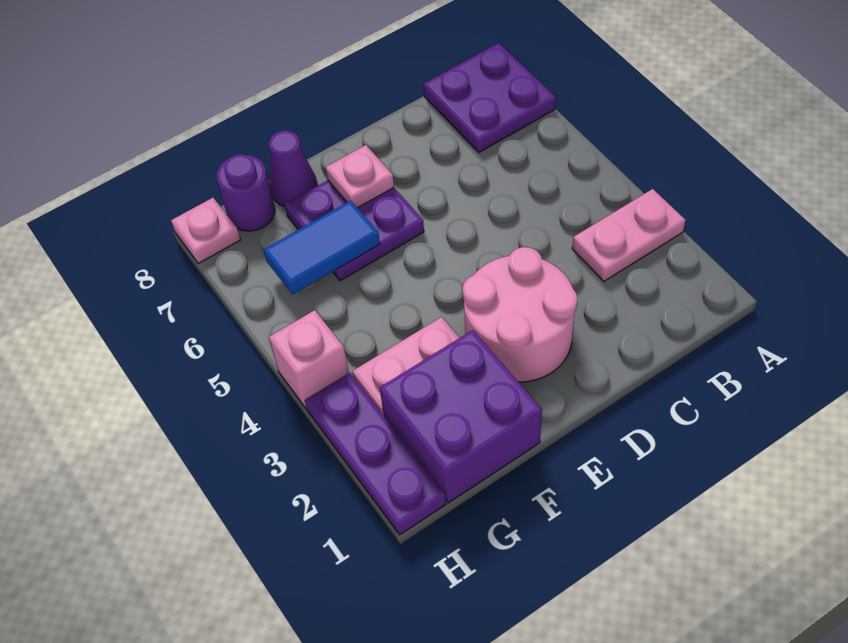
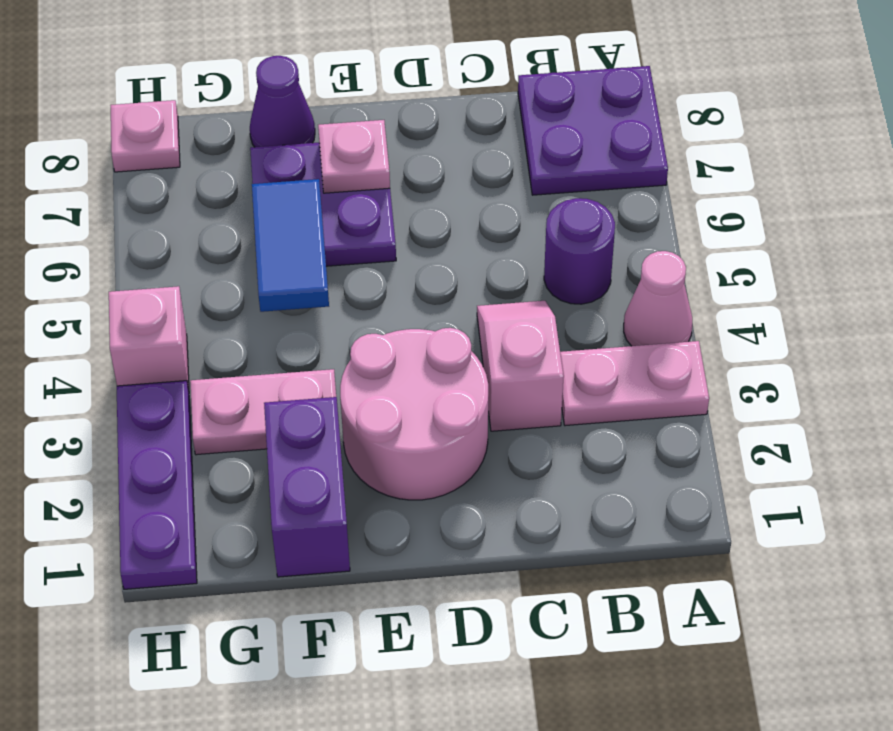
none -> pink 1x1 cone [624,251,692,346]
none -> pink 1x2 slope [477,301,564,431]
purple 2x2 brick [380,330,542,503] -> purple 1x2 brick [264,397,350,577]
blue 1x2 tile [264,201,380,294] -> blue 1x2 tile turned to [252,179,329,312]
purple 1x1 round brick [217,154,275,231] -> purple 1x1 round brick moved to [544,198,615,304]

